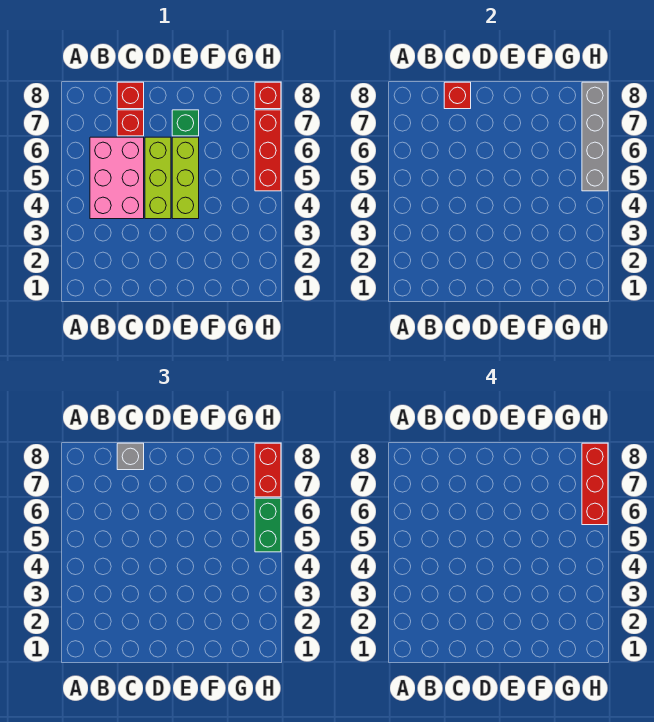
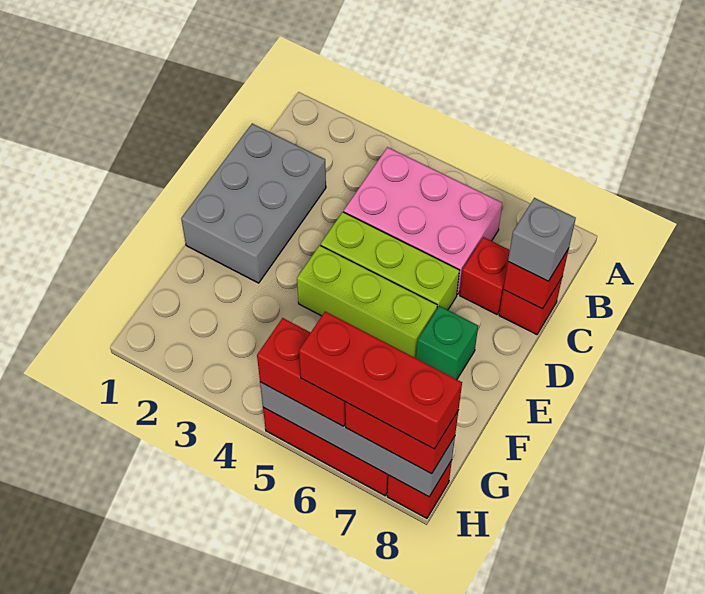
none -> grey 2x3 brick [181,124,326,283]
green 1x2 brick [255,498,281,552] -> red 1x2 brick [257,318,346,426]

